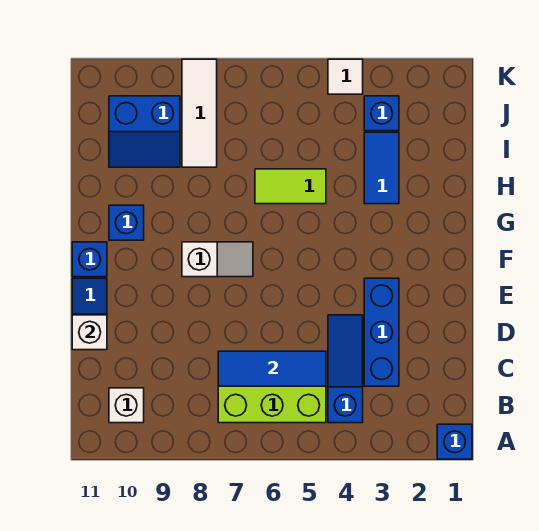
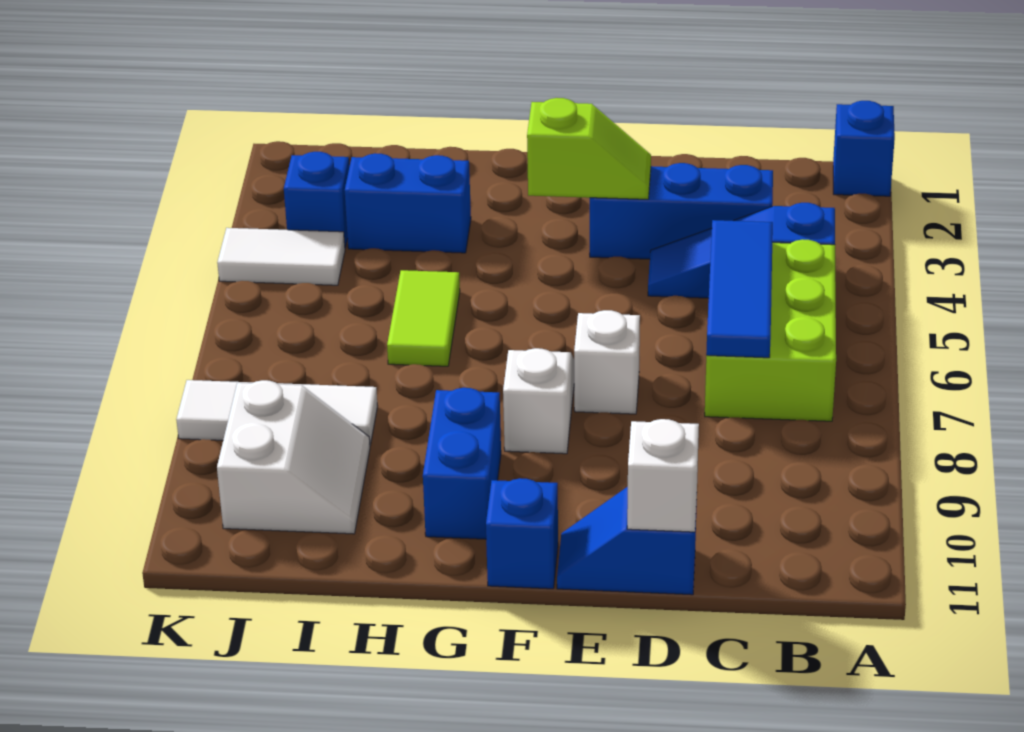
white 1x1 brick [109,388,144,423] -> white 1x1 brick moved to [574,310,640,414]
none -> lime 1x2 slope [527,98,651,199]
blue 1x1 brick [109,205,144,240] -> blue 1x2 brick [423,388,501,539]
blue 1x2 tile [364,132,399,204] -> blue 1x2 brick [345,153,471,253]
blue 2x2 slope [109,96,180,167] -> white 2x2 slope [217,380,370,534]
white 1x1 tile [328,59,363,94] -> white 1x2 tile [217,228,345,285]

